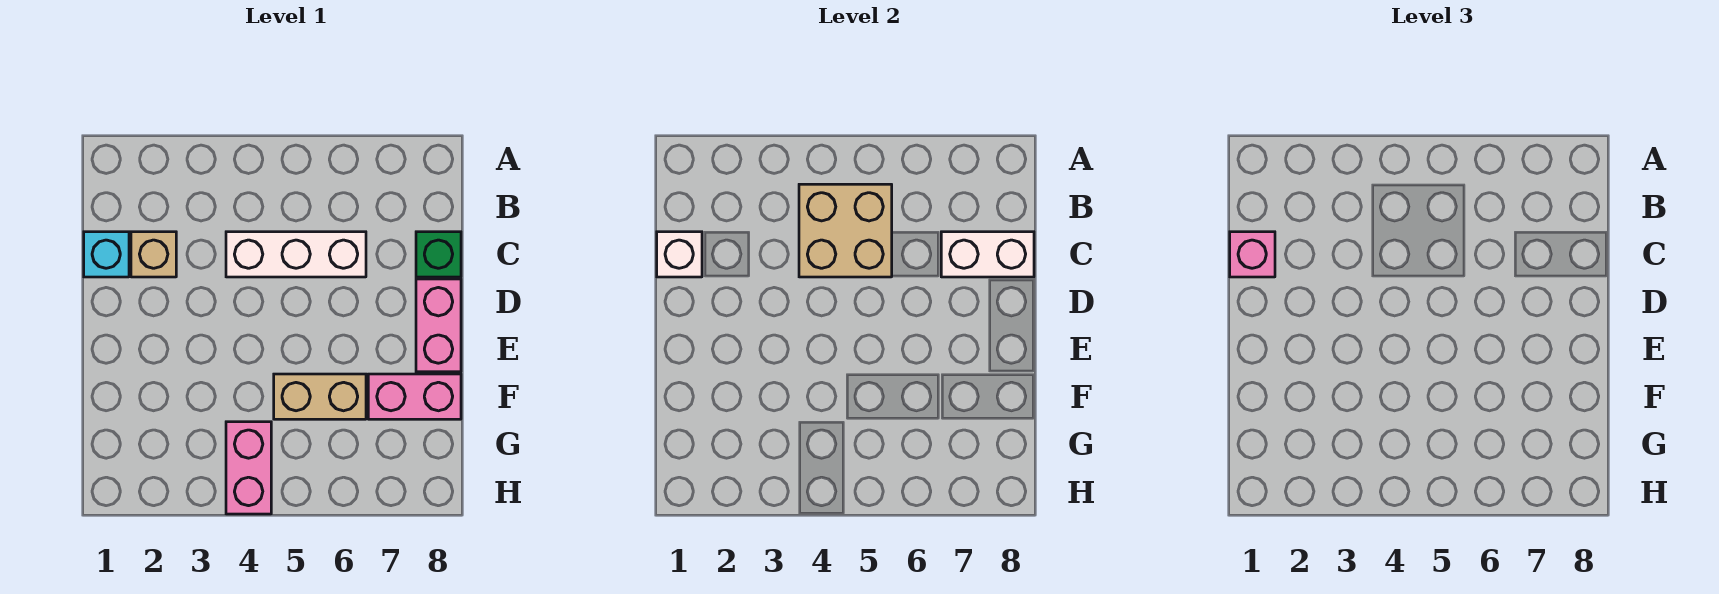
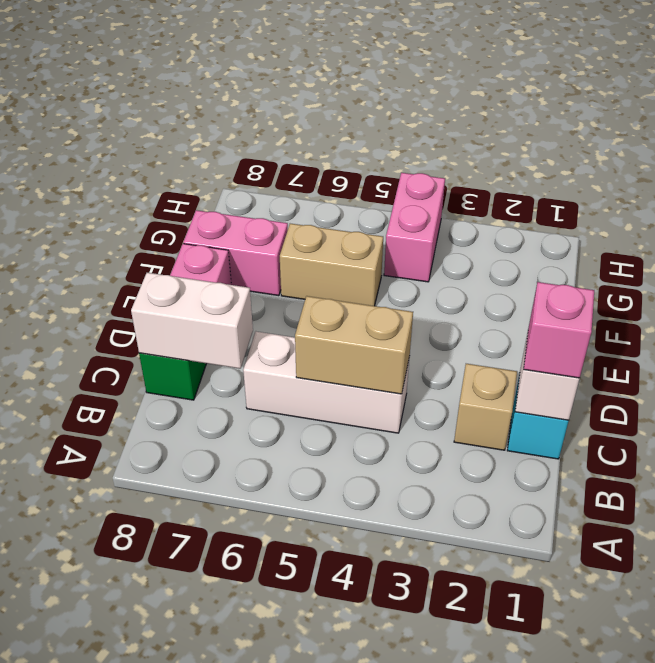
tan 2x2 brick [799,184,892,277] -> tan 1x2 brick [295,296,413,394]

